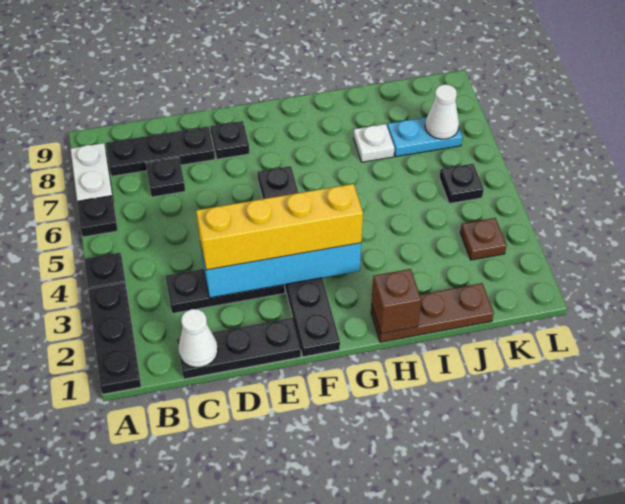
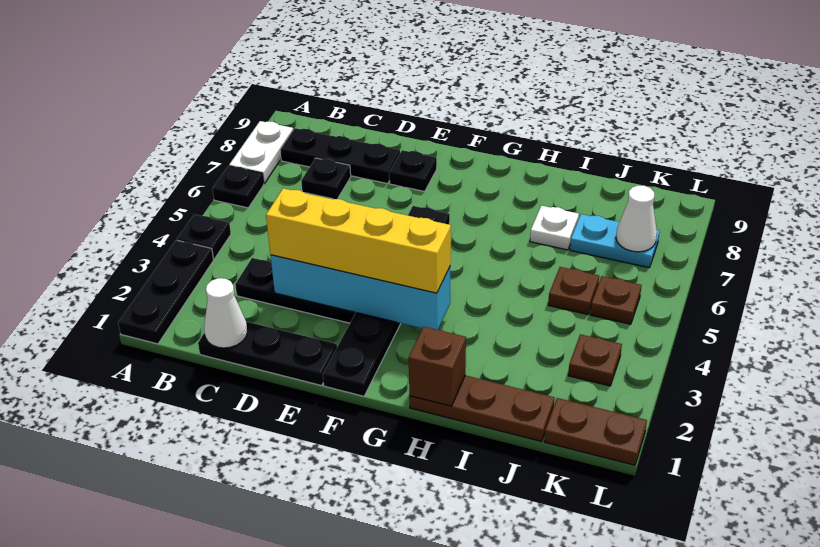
none -> brown 1x1 plate [548,267,599,314]
none -> brown 1x2 plate [544,398,647,465]
black 1x1 plate [440,164,484,204] -> brown 1x1 plate [590,276,642,324]

